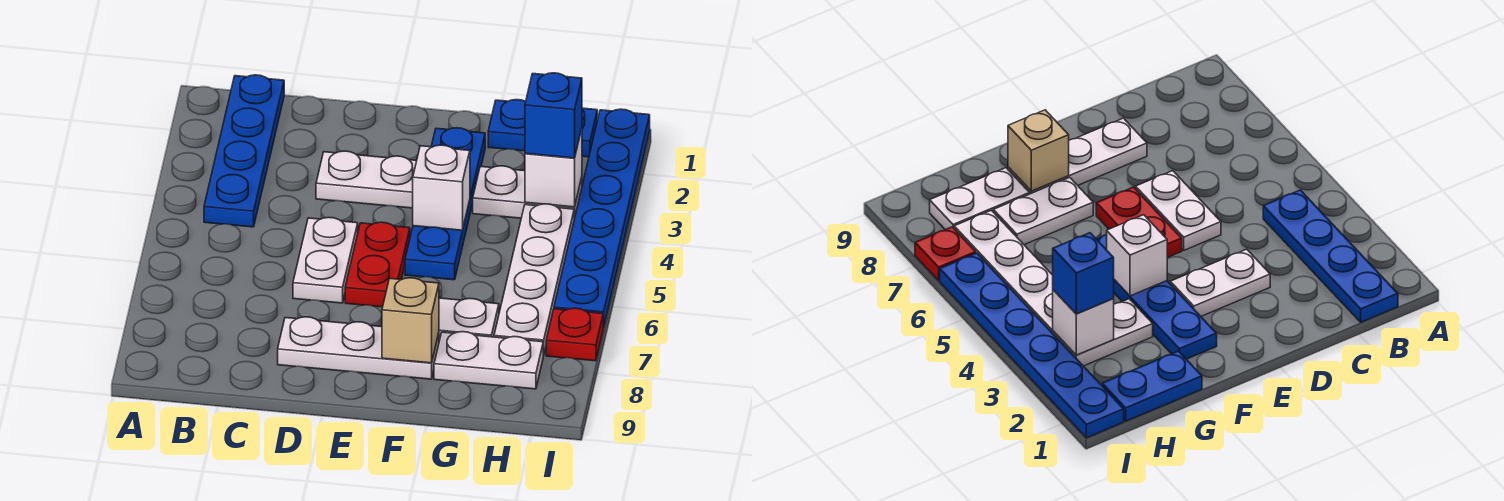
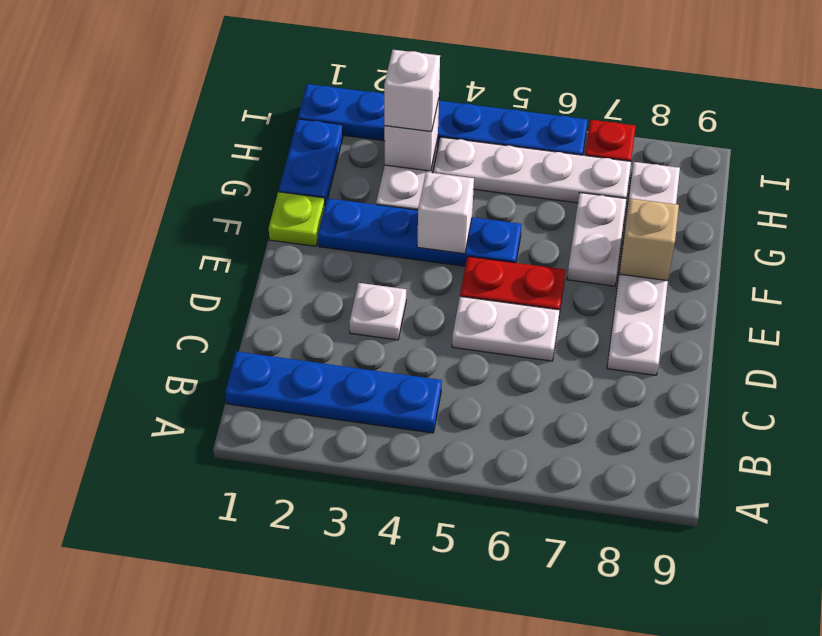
white 1x2 plate [316,151,417,208] -> white 1x1 plate [350,283,406,340]
none -> lime 1x1 plate [269,192,325,246]
blue 1x1 brick [525,73,582,158] -> white 1x1 brick [384,50,440,132]

